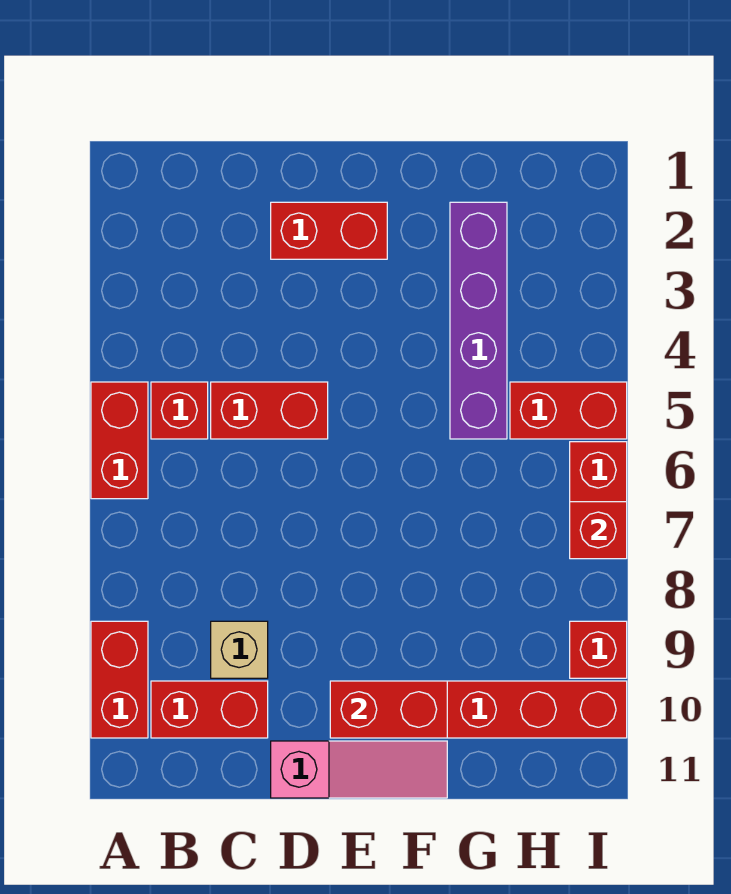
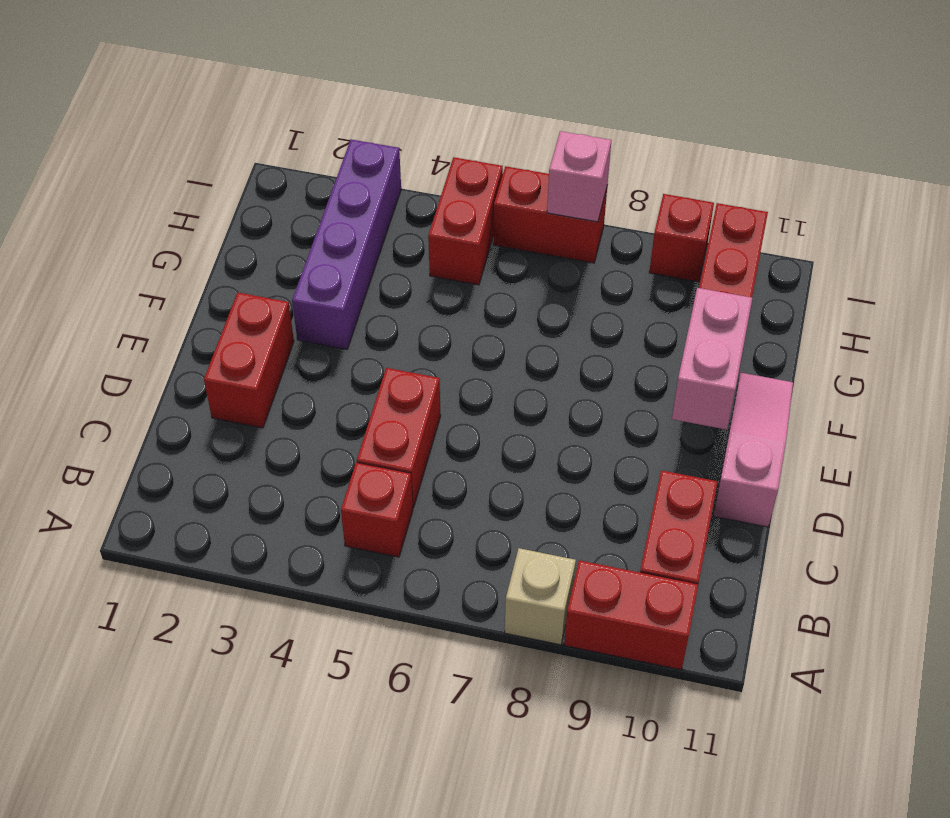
red 1x2 brick [91,382,148,499] -> none
tan 1x1 brick [211,621,268,678] -> tan 1x1 brick moved to [505,548,576,645]
red 1x2 brick [330,681,447,738] -> pink 1x2 brick [672,288,752,430]
purple 1x4 brick [450,202,507,439] -> purple 1x4 brick turned to [292,139,401,349]
red 1x1 brick [570,502,627,559] -> pink 1x1 brick [547,131,611,222]

